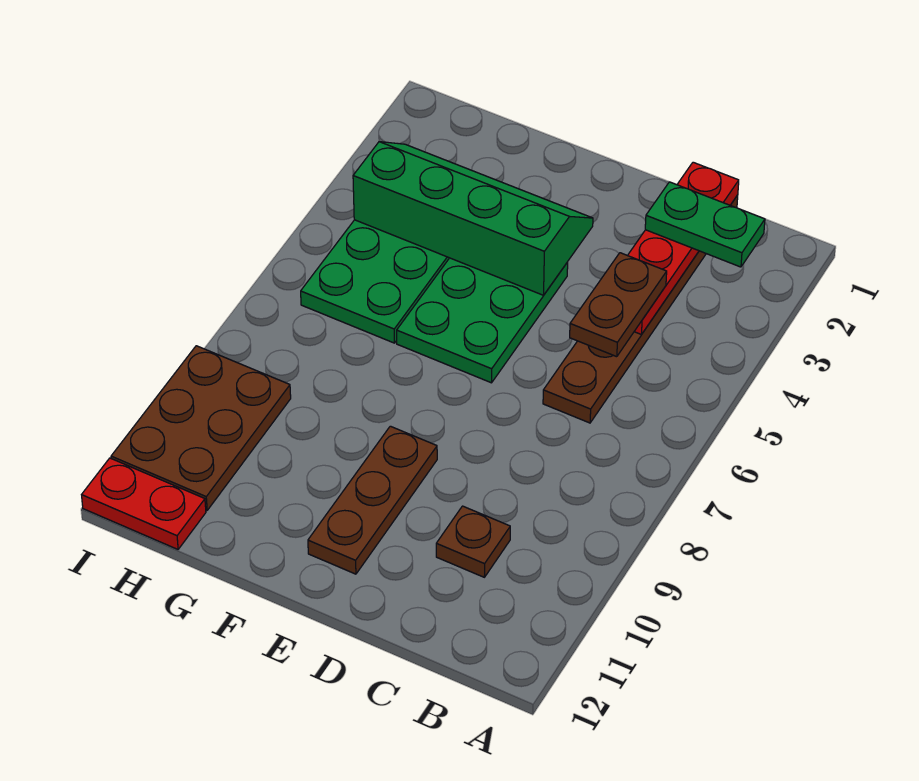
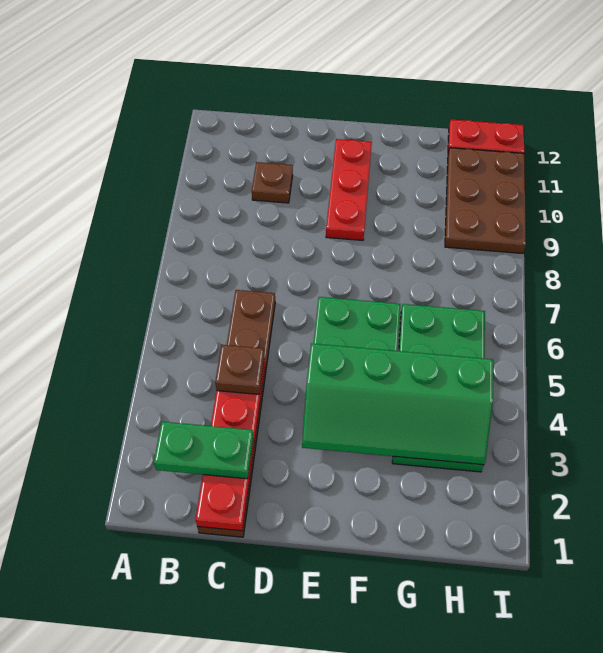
brown 1x2 plate [570,253,667,357] -> brown 1x1 plate [215,345,264,394]
brown 1x3 plate [308,426,437,574] -> red 1x3 plate [326,139,372,240]

